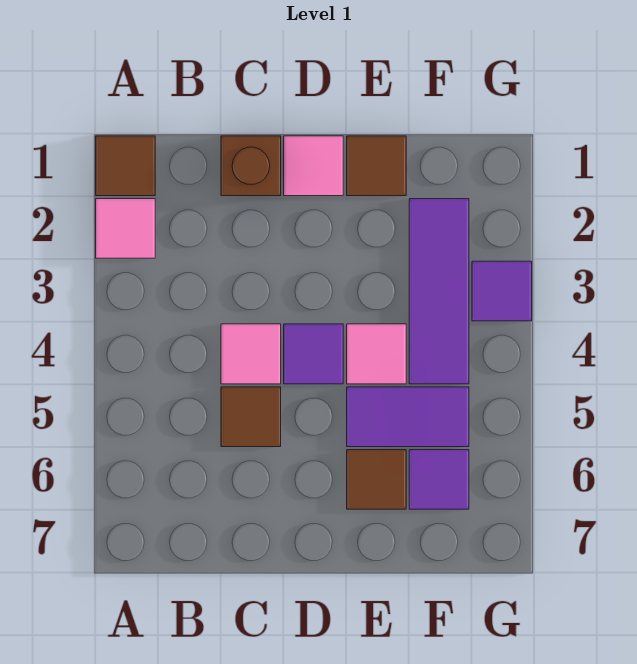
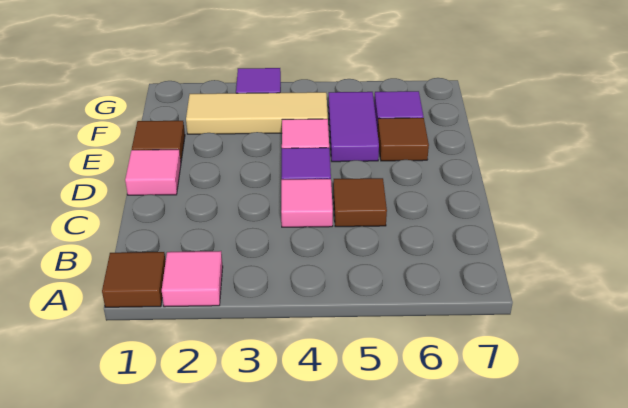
brown 1x1 brick [221,136,281,196] -> none
purple 1x3 tile [409,199,469,384] -> tan 1x3 tile [186,92,328,134]

